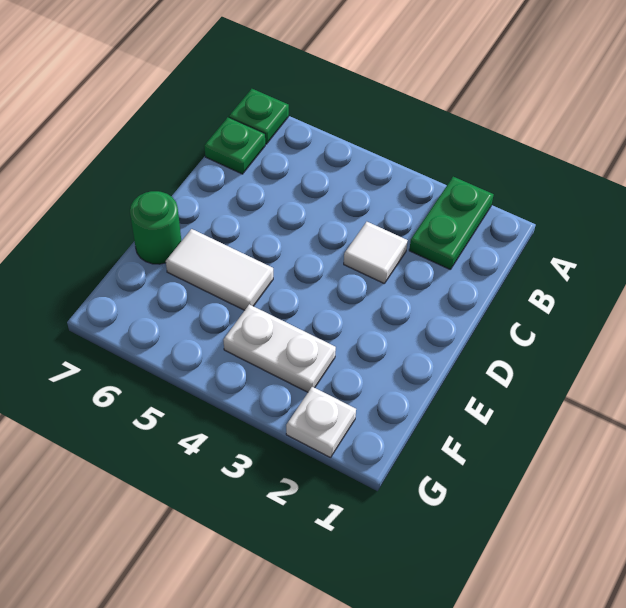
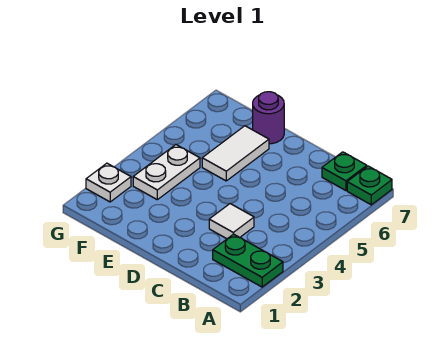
green 1x1 round brick [130,191,181,264] -> purple 1x1 round brick [253,92,284,144]

